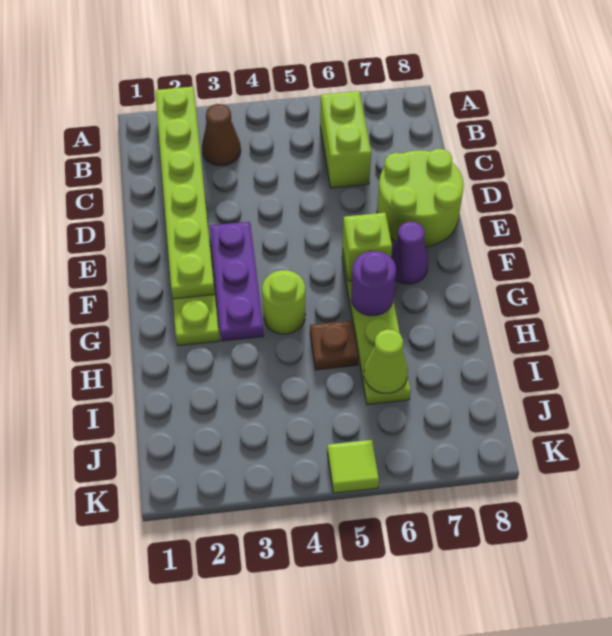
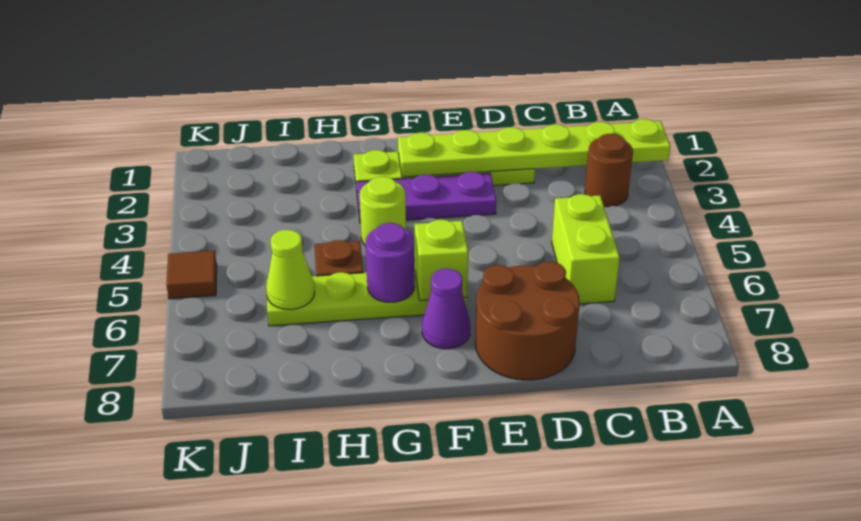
brown 1x1 cone [202,104,241,166] -> brown 1x1 round brick [585,134,633,207]
lime 1x2 brick [320,91,371,188] -> lime 1x2 brick turned to [552,194,620,304]
lime 2x2 round brick [377,149,464,247] -> brown 2x2 round brick [475,262,580,380]
lime 1x1 tile [327,440,379,493] -> brown 1x1 tile [166,251,217,299]

